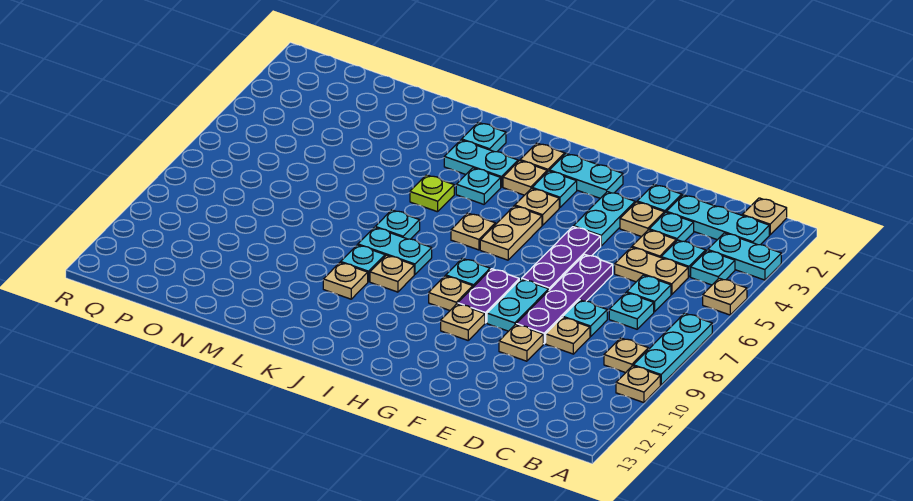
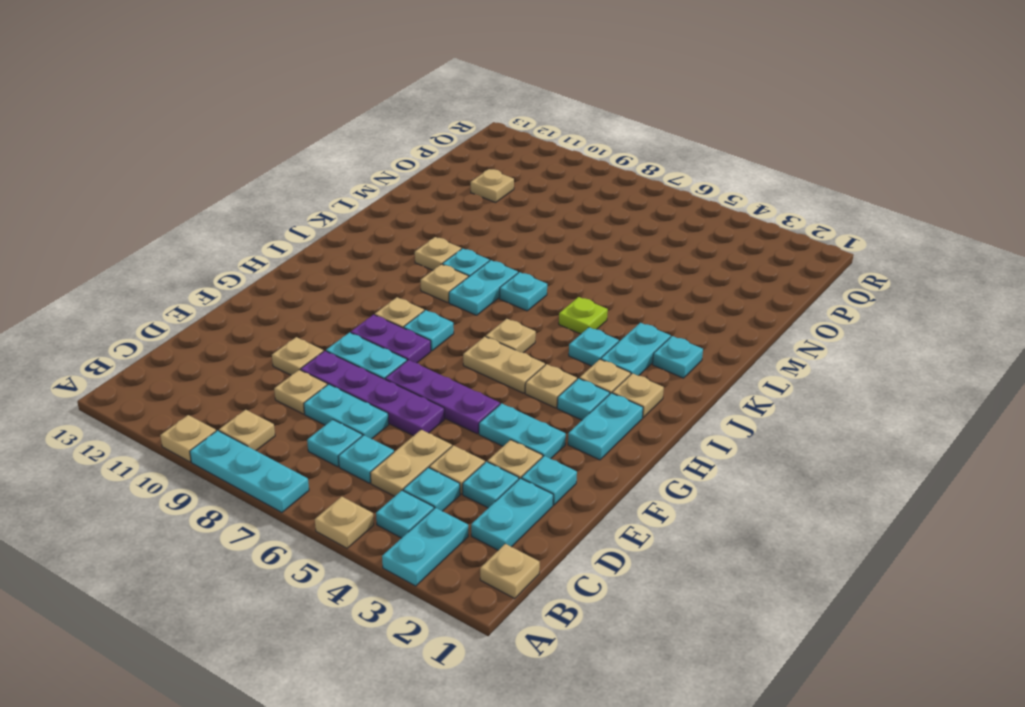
cyan 1x3 plate [667,195,769,245] -> cyan 1x2 plate [471,478,553,550]
cyan 1x1 plate [563,300,607,337] -> cyan 1x2 plate [304,384,389,439]
tan 1x1 plate [441,304,485,340] -> tan 1x1 plate moved to [471,169,514,202]

